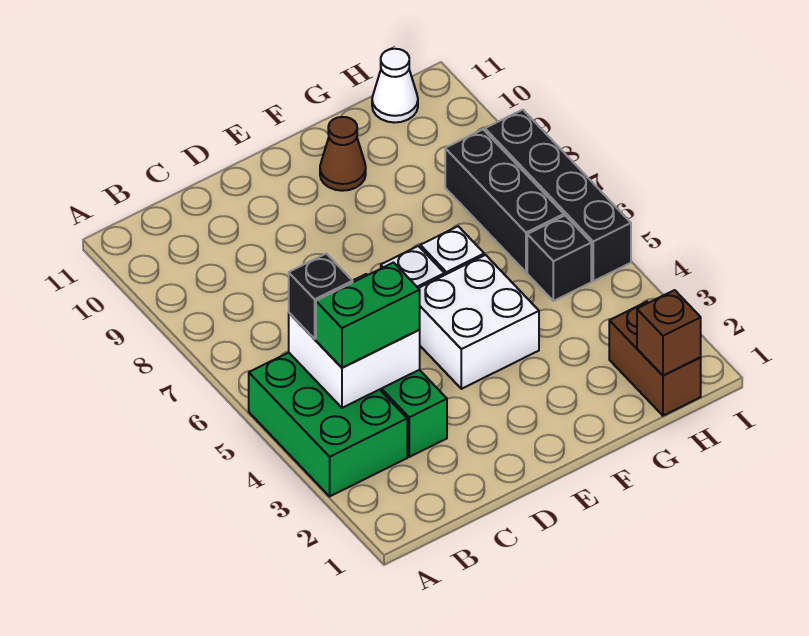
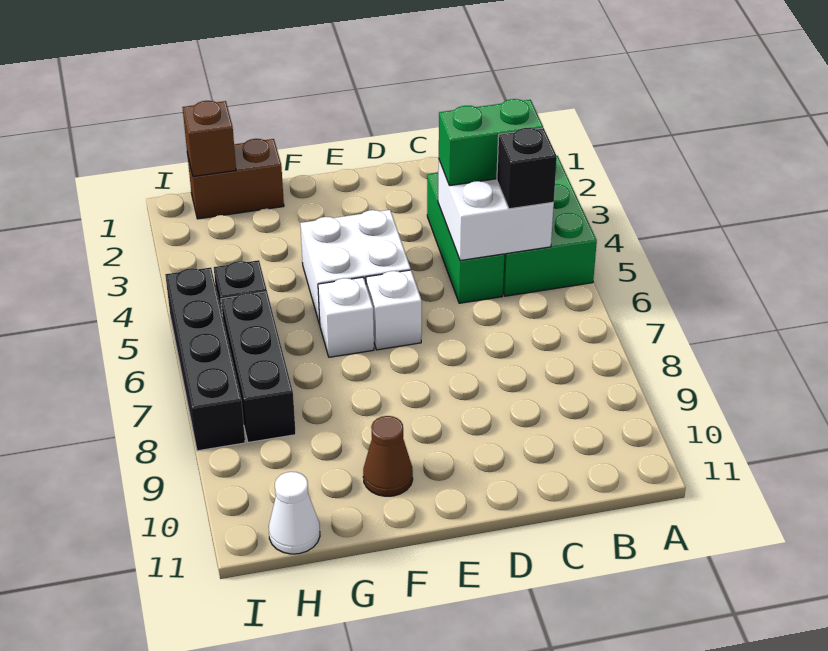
brown 1x2 brick [609,302,701,416] -> brown 1x2 brick turned to [187,139,284,219]

